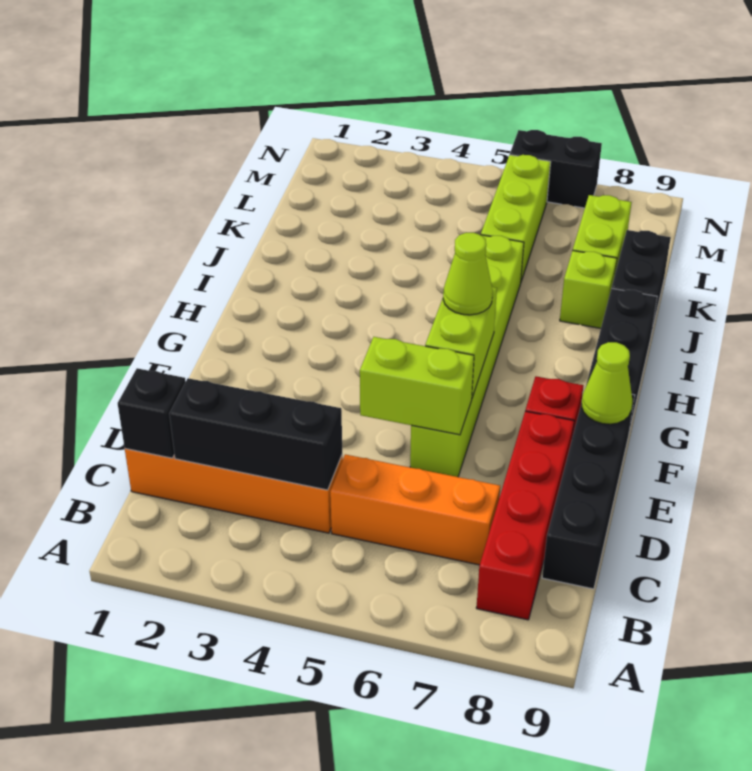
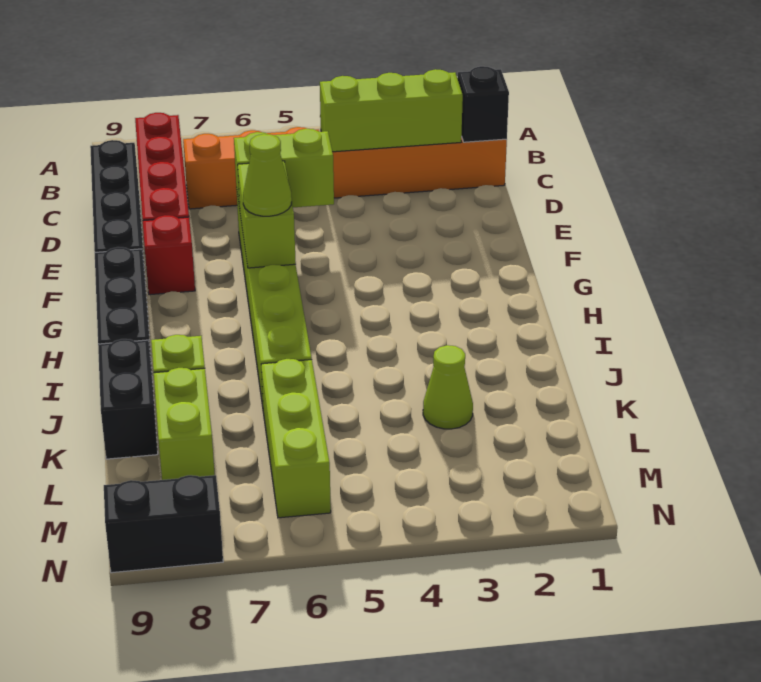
black 1x3 brick [169,378,342,490] -> lime 1x3 brick [320,69,463,152]
lime 1x1 cone [582,342,632,424] -> lime 1x1 cone moved to [423,345,473,429]
black 1x2 brick [510,130,602,208] -> black 1x2 brick moved to [104,475,223,573]

